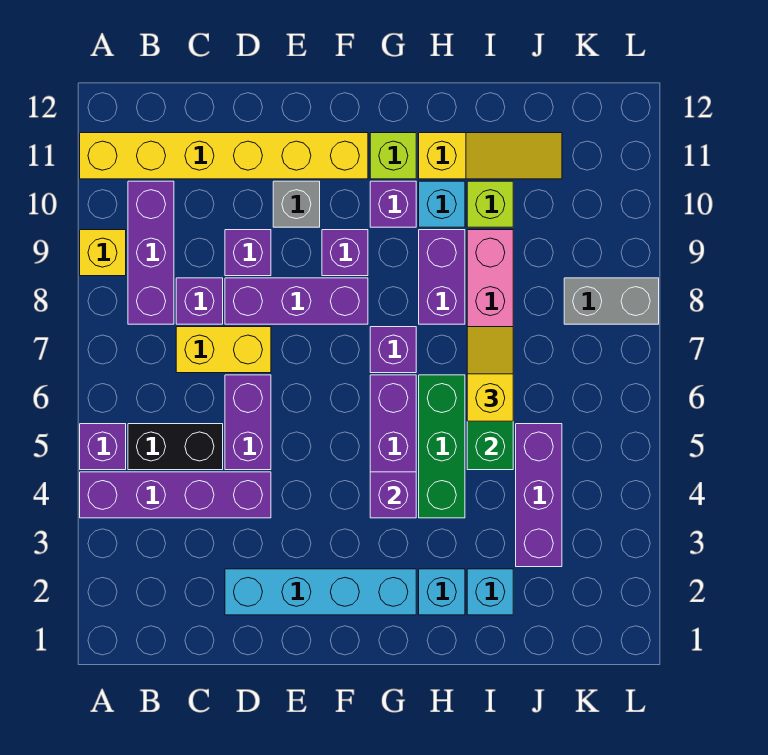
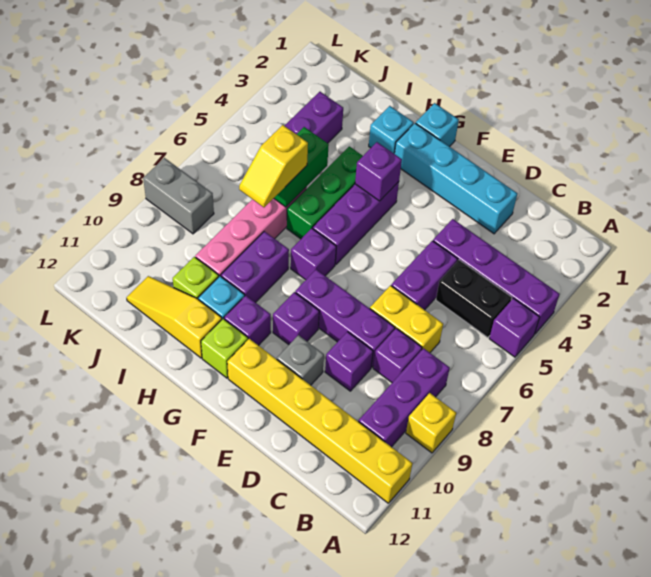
cyan 1x1 brick [467,569,513,615] -> cyan 1x1 brick moved to [416,103,459,147]

